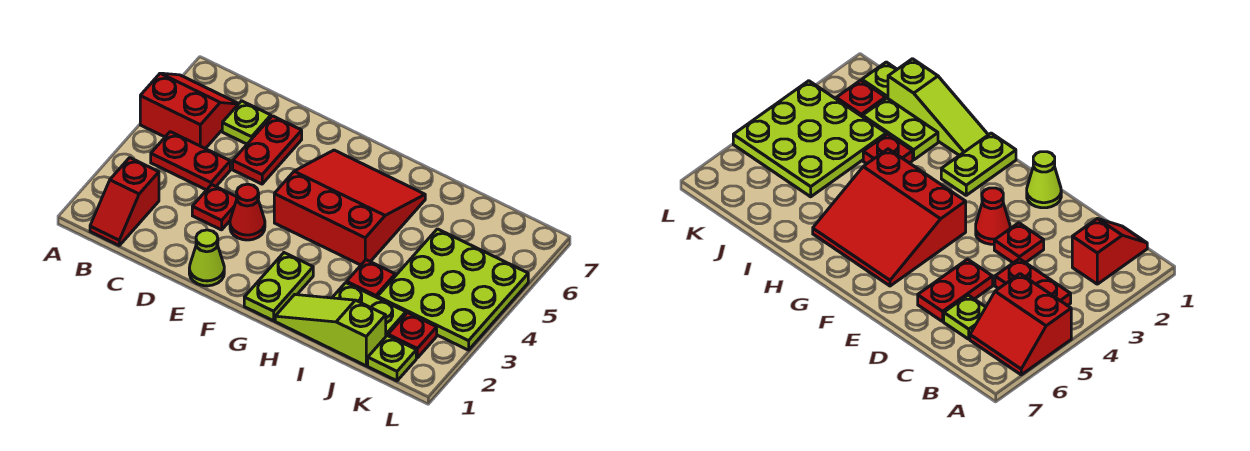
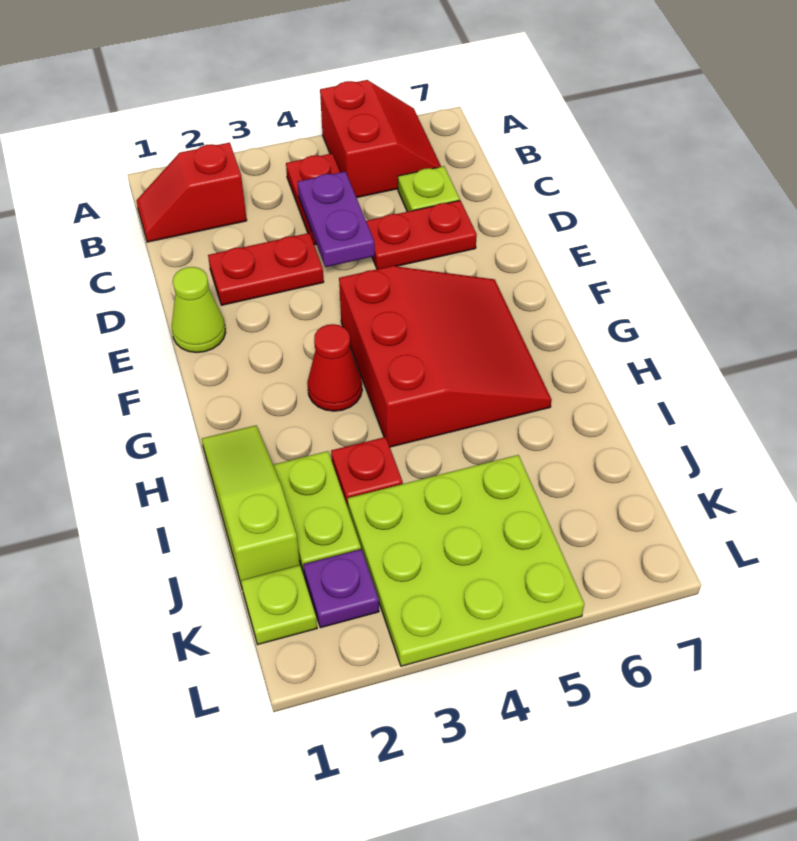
none -> purple 1x2 plate [298,172,375,267]
red 1x1 plate [192,185,237,230] -> red 1x2 plate [208,233,324,305]
red 1x1 cone [230,184,265,240] -> red 1x1 cone moved to [307,324,362,411]
lime 1x2 plate [244,253,313,321] -> none
red 1x1 plate [388,313,437,358] -> purple 1x1 plate [303,549,379,628]

